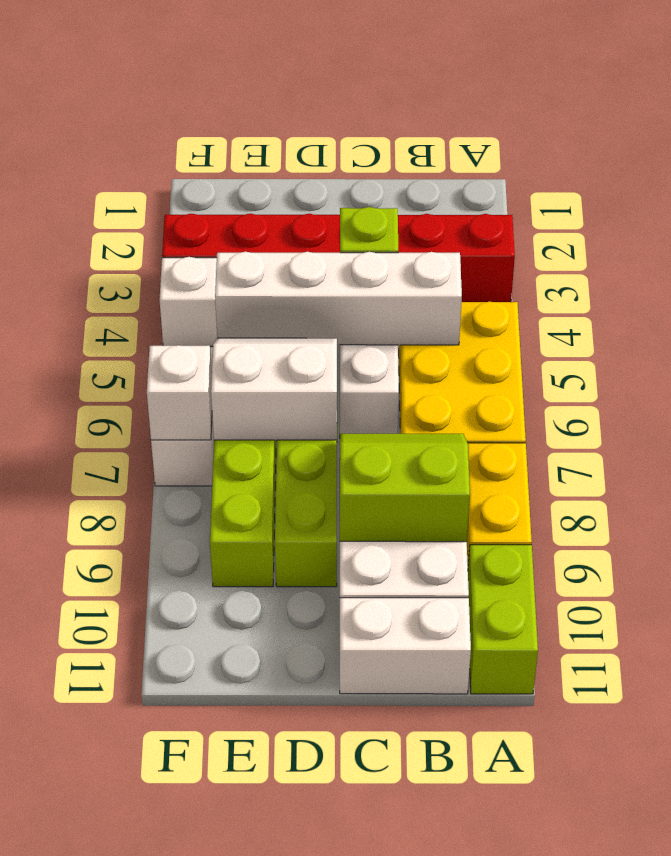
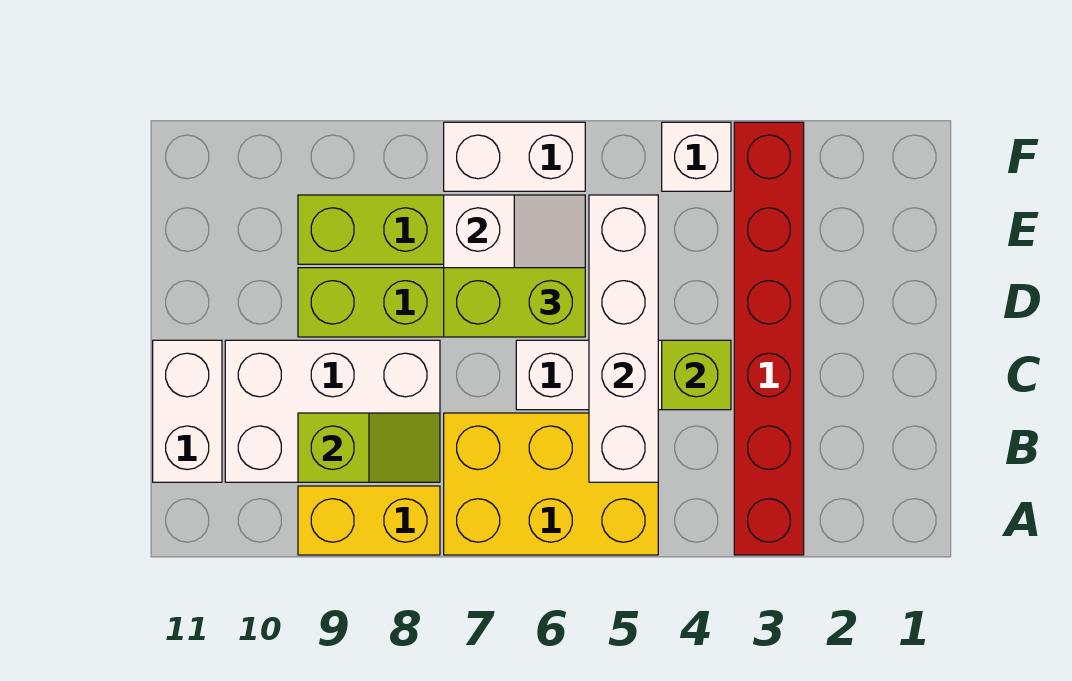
lime 1x2 brick [468,545,538,694] -> lime 1x2 brick moved to [444,268,585,337]
lime 2x2 slope [340,434,470,542] -> lime 1x2 slope [298,413,440,482]
white 1x1 brick [147,345,212,440] -> none

